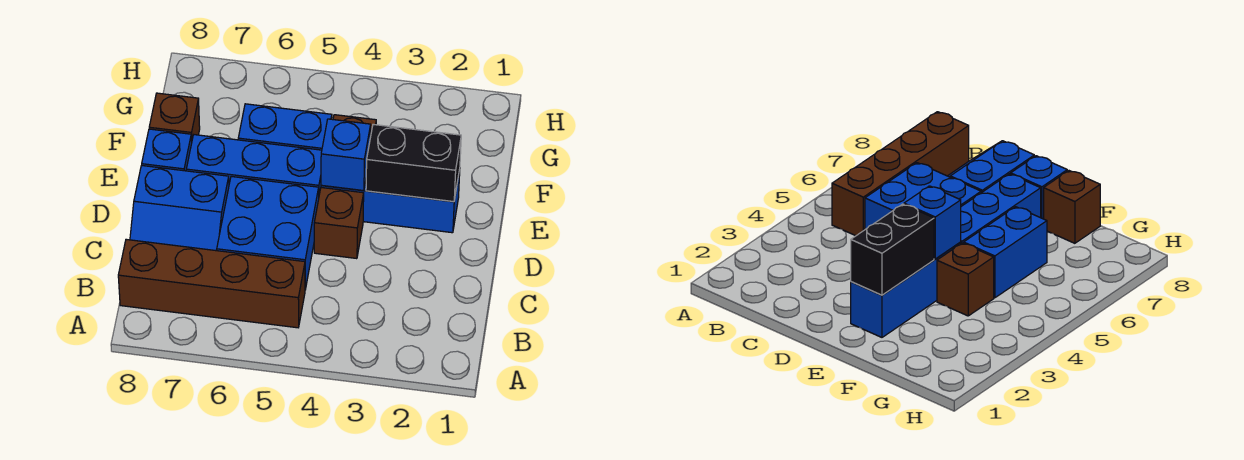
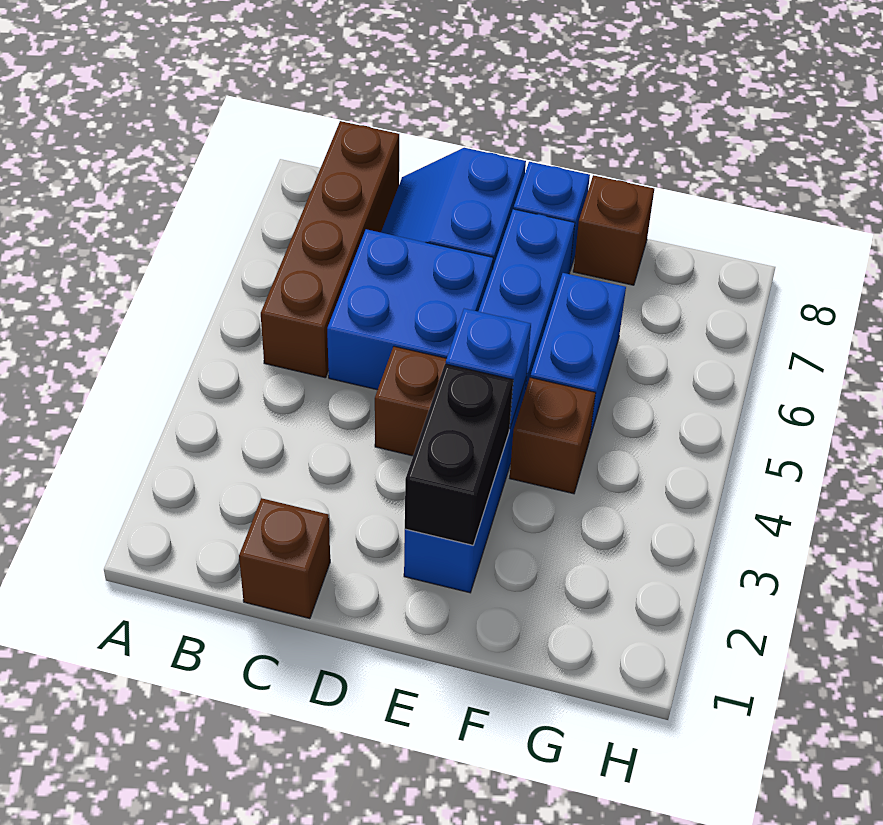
none -> brown 1x1 brick [239,498,330,619]

